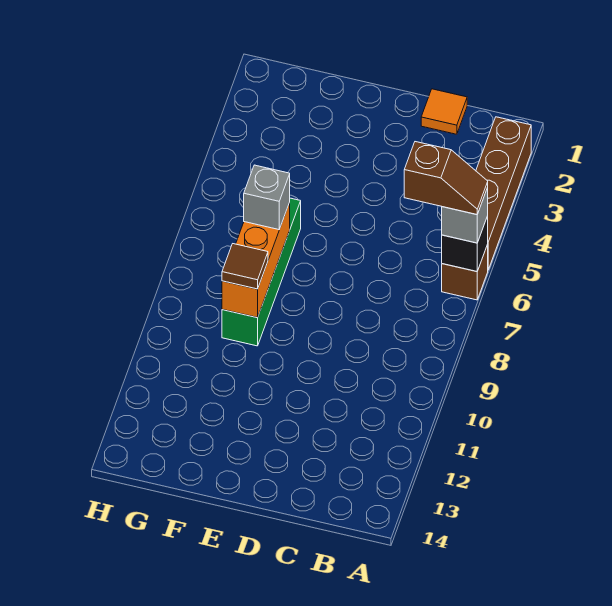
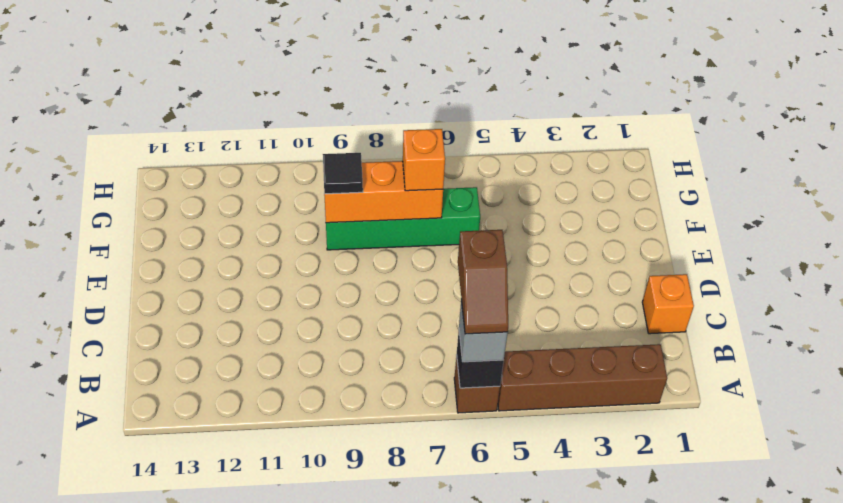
orange 1x1 tile [421,89,467,134] -> orange 1x1 brick [642,274,694,334]
grey 1x1 brick [244,165,290,230] -> orange 1x1 brick [403,129,445,191]
brown 1x1 tile [222,244,268,289] -> black 1x1 tile [323,153,363,194]

